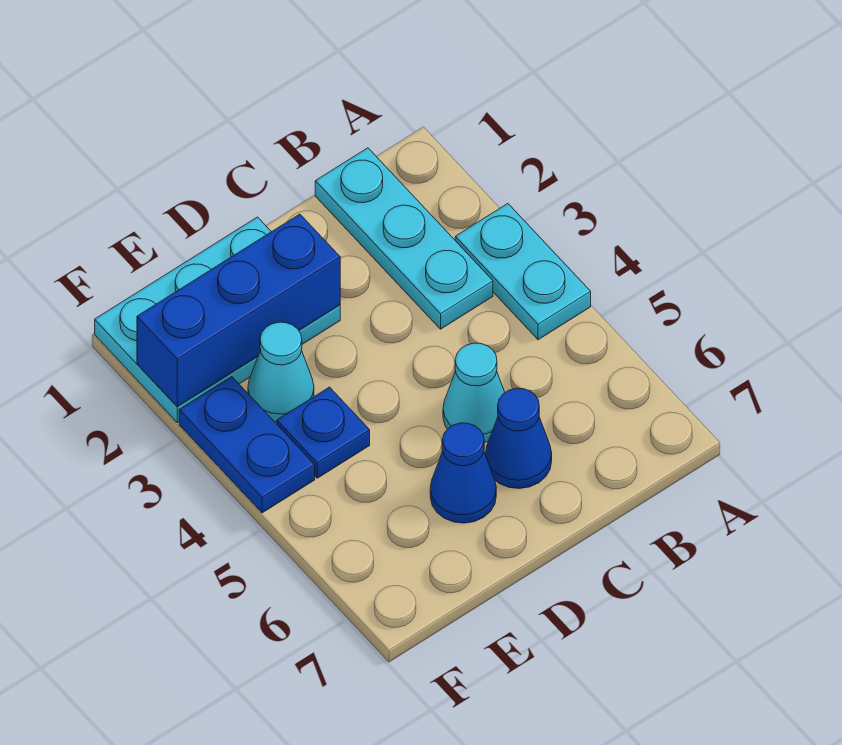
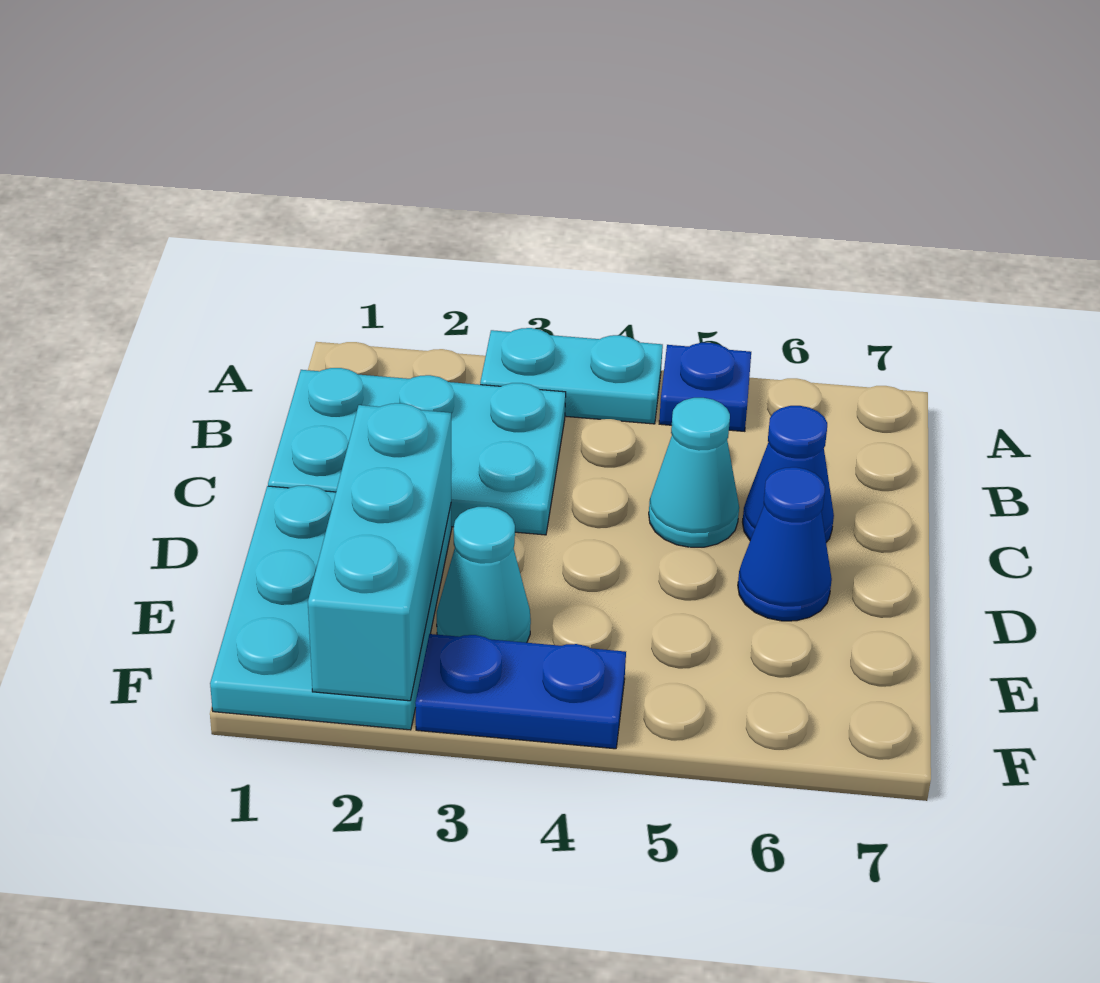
cyan 1x3 plate [315,148,493,329] -> cyan 2x3 plate [268,368,566,535]
blue 1x3 brick [137,214,340,406] -> cyan 1x3 brick [308,403,451,701]
blue 1x1 plate [277,387,370,478] -> blue 1x1 plate moved to [659,343,751,431]

